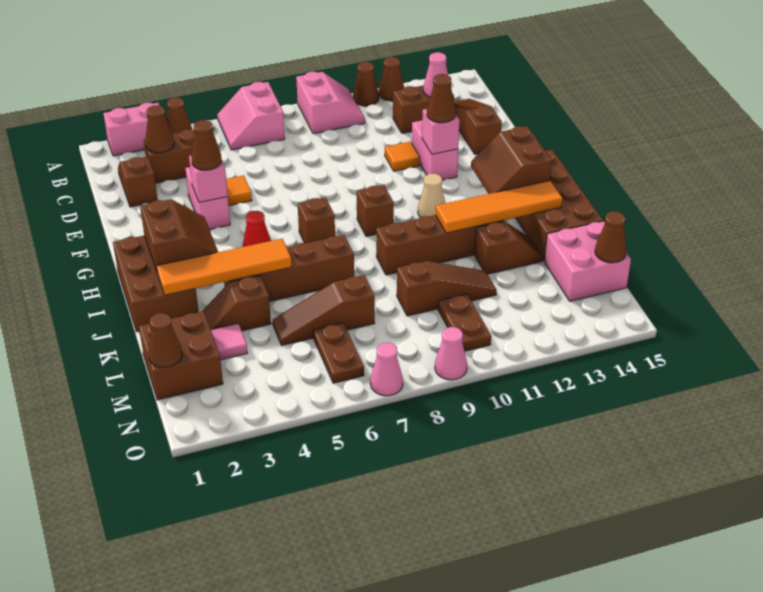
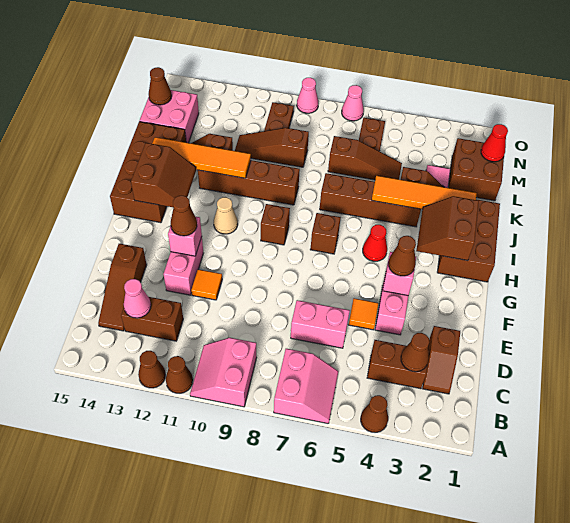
pink 1x2 brick [103,103,159,156] -> pink 1x2 brick moved to [291,300,350,348]
brown 1x1 cone [148,313,182,368] -> red 1x1 cone [481,124,508,162]

